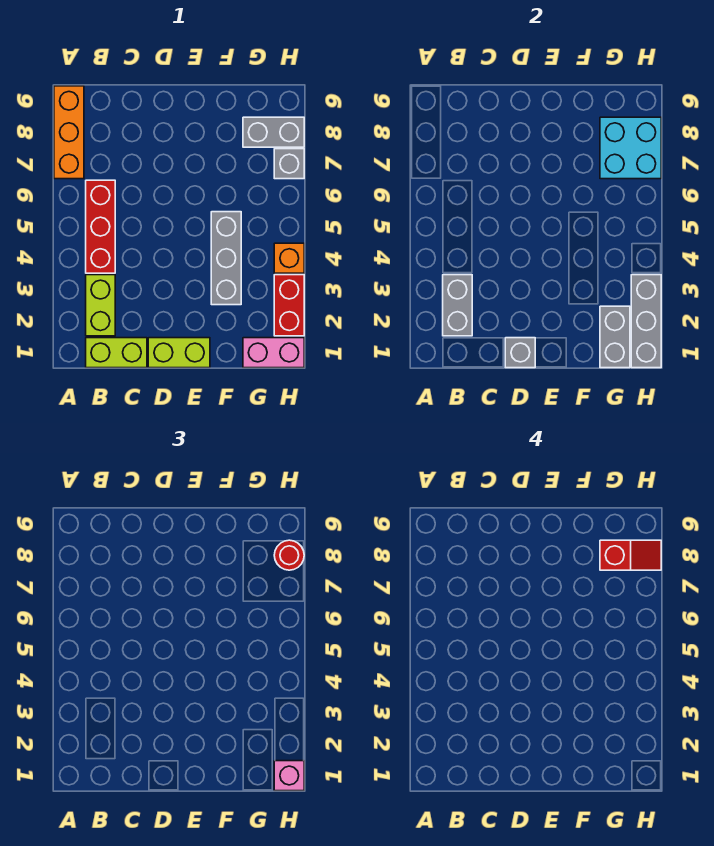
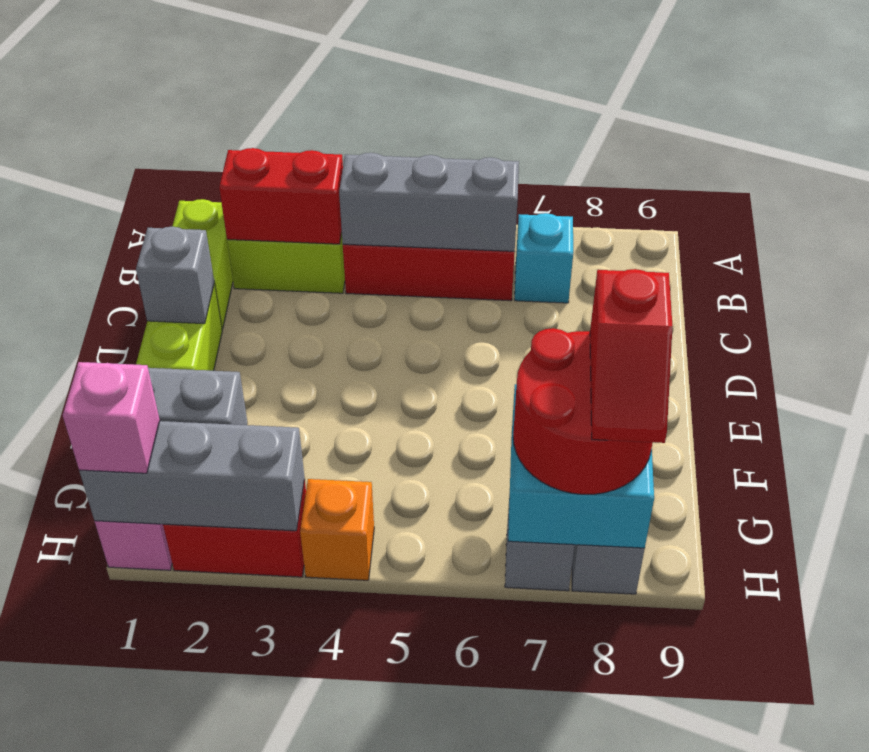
orange 1x3 brick [54,86,84,179] -> none
grey 1x2 brick [443,275,472,336] -> red 1x2 brick [219,148,343,244]
none -> cyan 1x1 brick [515,213,573,303]
grey 1x3 brick [211,212,241,305] -> grey 1x3 brick moved to [339,153,519,251]
red 1x1 round brick [274,540,304,570] -> red 2x2 round brick [513,328,653,494]

